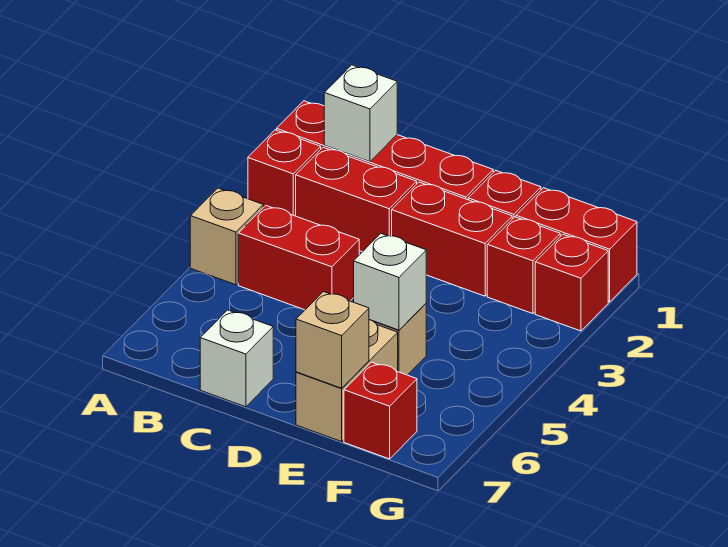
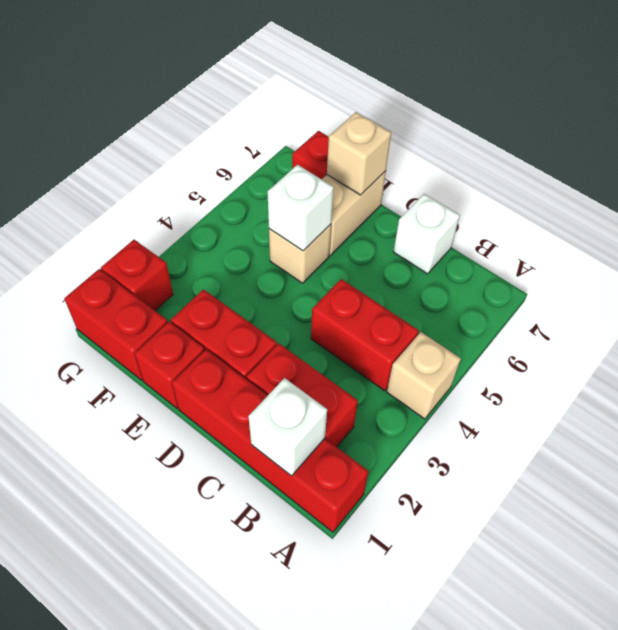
red 1x1 brick [248,130,321,216] -> none
red 1x1 brick [487,217,560,314] -> none

